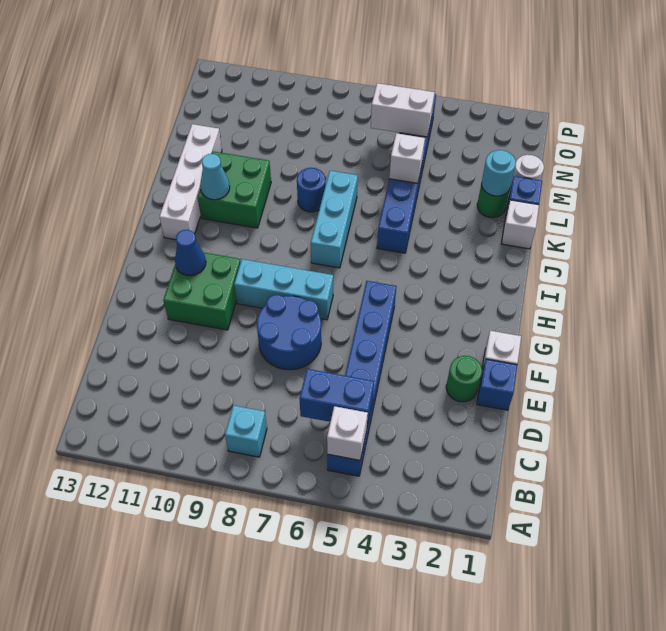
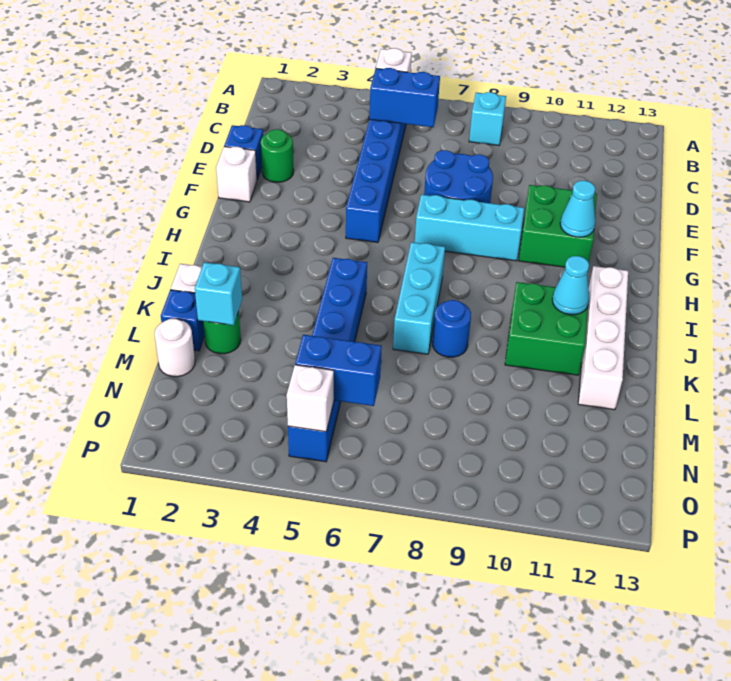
blue 1x1 cone [175,230,206,276] -> cyan 1x1 cone [560,181,595,237]
cyan 1x1 round brick [482,150,516,196] -> cyan 1x1 brick [195,262,242,325]
white 1x1 brick [389,133,425,183] -> white 1x1 brick moved to [287,365,334,432]
white 1x2 brick [371,83,435,137] -> blue 1x2 brick [295,335,382,406]

